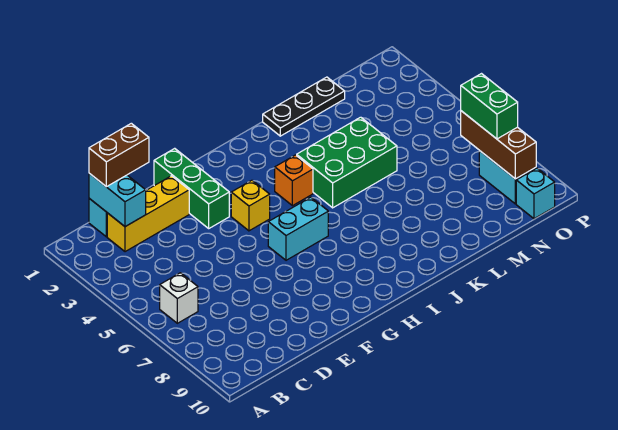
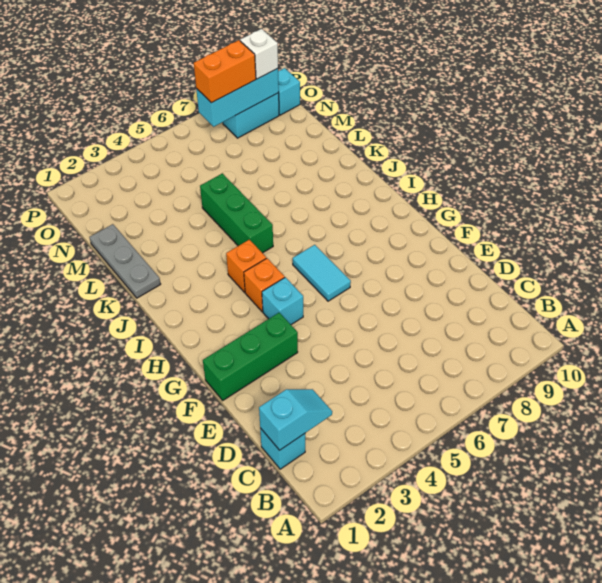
white 1x1 brick [160,273,198,323] -> white 1x1 brick moved to [240,29,278,79]
cyan 1x2 brick [89,173,146,227] -> cyan 1x2 slope [259,389,332,450]
brown 1x2 brick [89,123,149,187] -> none
yellow 1x3 brick [107,176,189,252] -> none
yellow 1x1 brick [231,180,270,231] -> cyan 1x1 brick [262,277,303,325]
cyan 1x2 brick [268,197,328,260] -> cyan 1x2 tile [293,245,351,301]
none -> orange 1x1 brick [244,258,285,312]
green 2x3 brick [297,117,397,208] -> green 1x3 brick [200,173,273,253]
black 1x3 plate [263,77,345,136] -> grey 1x3 plate [89,224,161,298]
brown 1x3 brick [461,111,536,179] -> cyan 1x3 brick [196,69,279,127]
green 1x2 brick [461,74,518,139] -> orange 1x2 brick [194,40,256,103]

